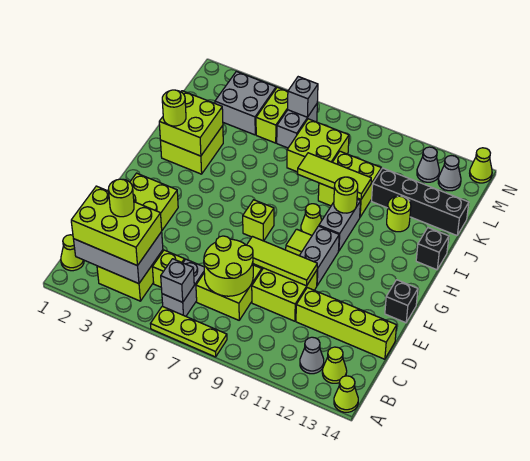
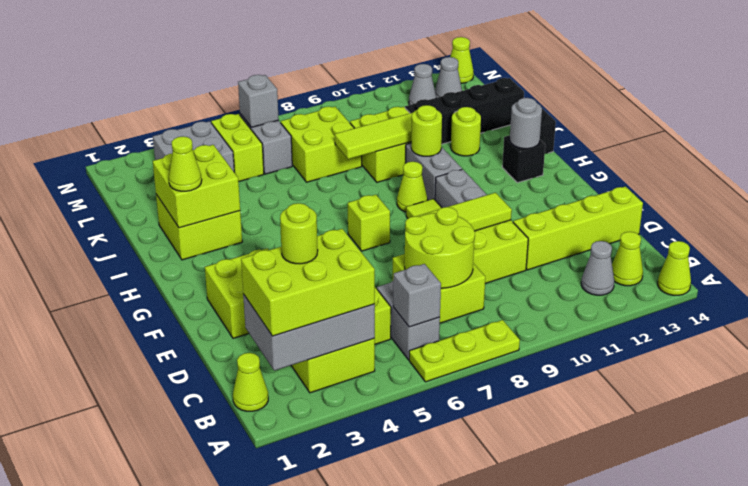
black 1x1 brick [385,280,418,323] -> black 1x1 brick moved to [502,135,545,183]
none -> grey 1x1 round brick [510,98,542,149]
lime 1x1 round brick [162,90,186,126] -> lime 1x1 cone [169,136,202,191]

